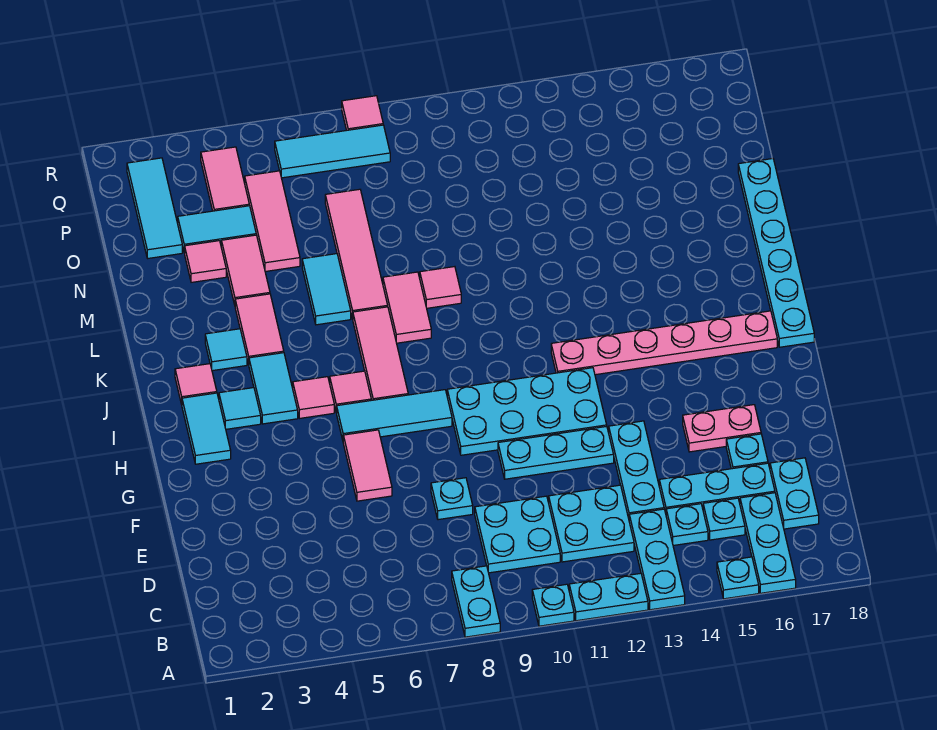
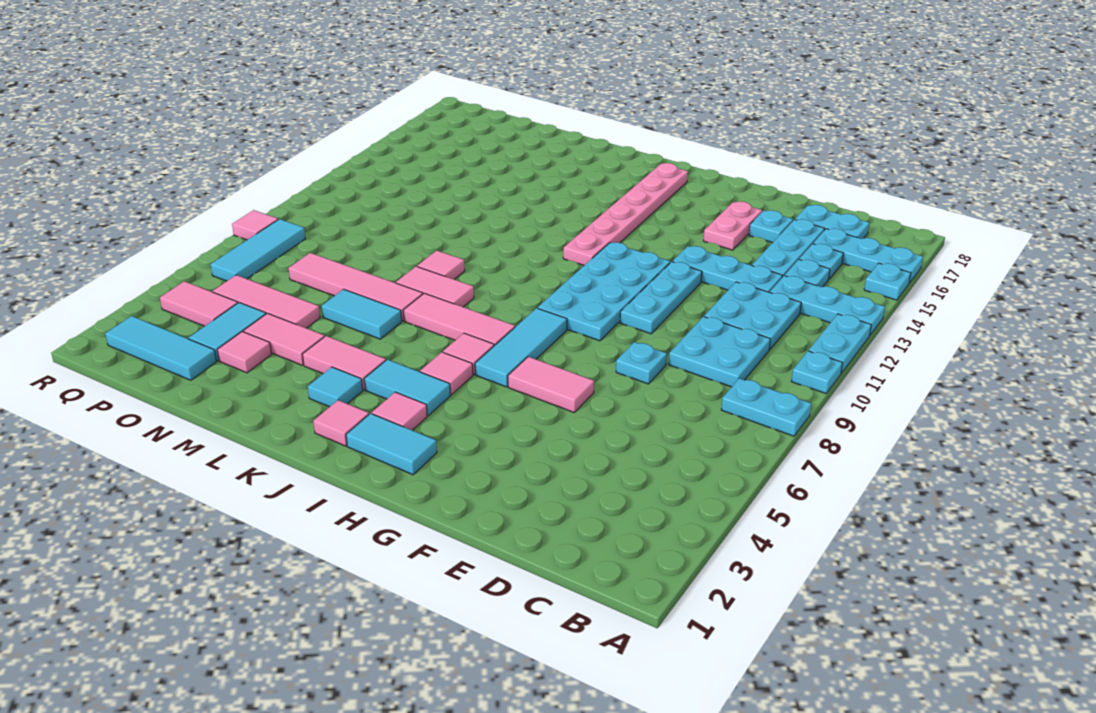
cyan 1x1 tile [219,388,261,429] -> pink 1x1 tile [372,392,427,430]
cyan 1x6 plate [738,159,814,347] -> none

